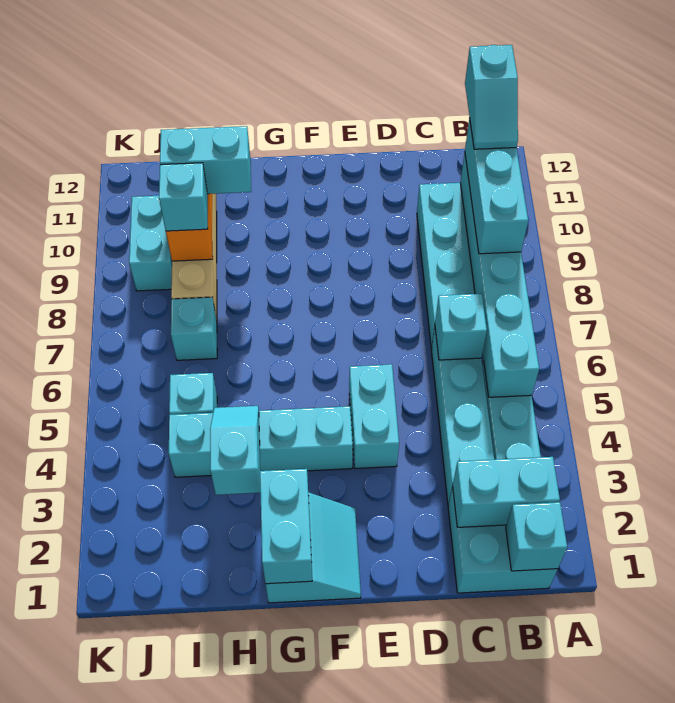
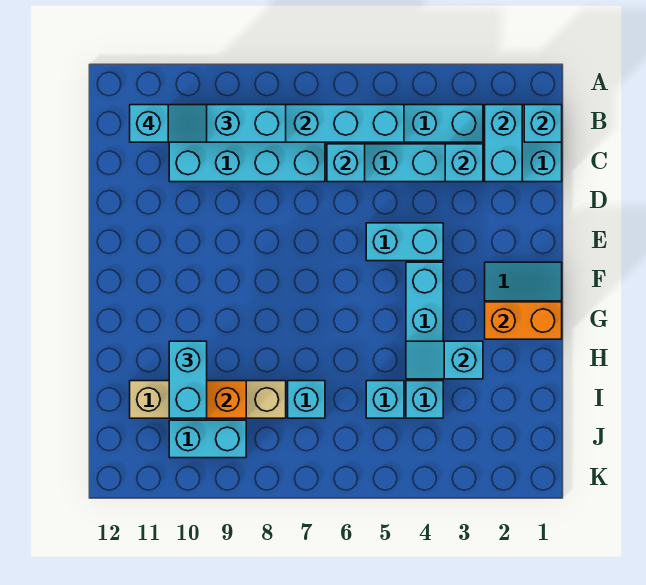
cyan 1x2 brick [260,469,312,584] -> orange 1x2 brick [485,302,562,339]
cyan 1x1 brick [159,163,208,231] -> cyan 1x1 brick moved to [445,144,483,182]

